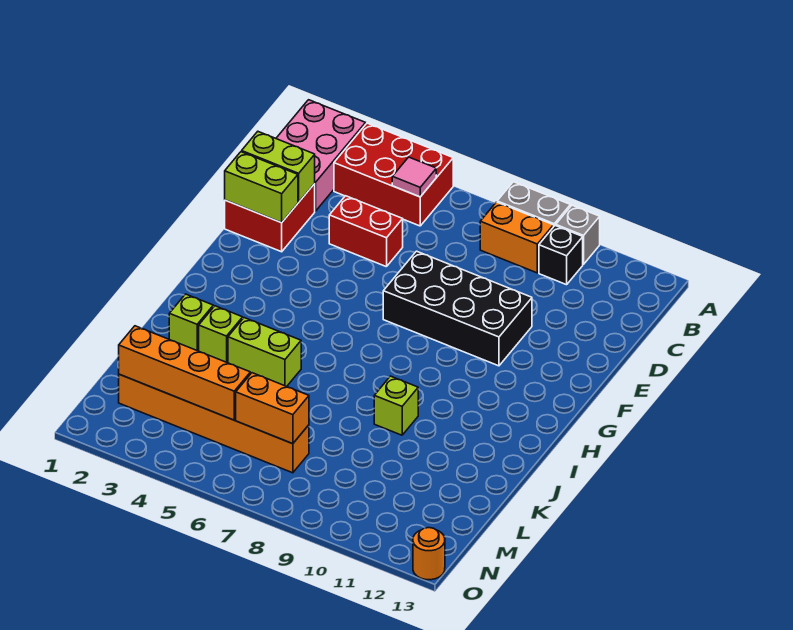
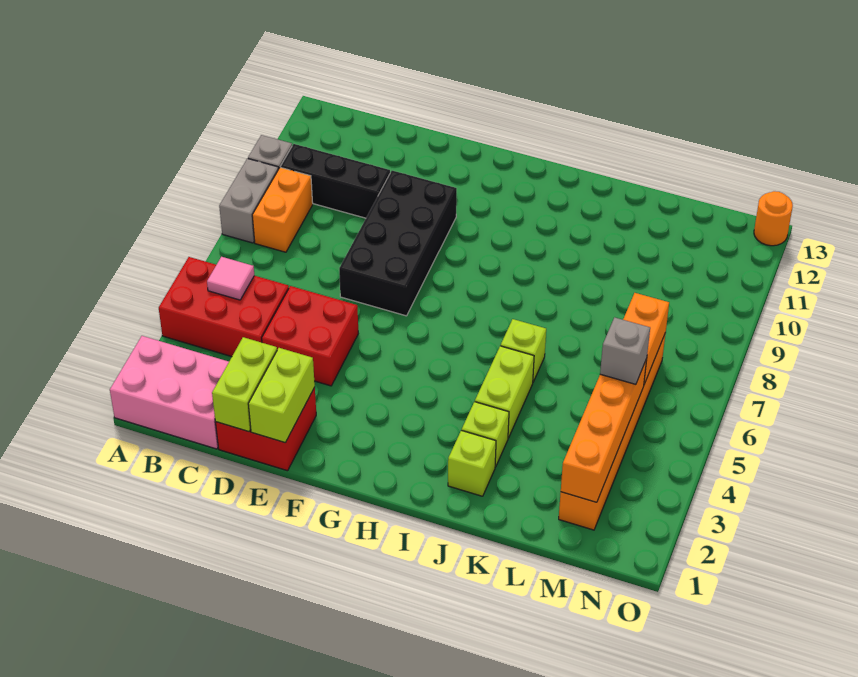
red 2x3 brick [334,123,453,226] -> red 2x3 brick turned to [159,257,289,357]
black 1x1 brick [539,225,583,285] -> black 1x3 brick [281,144,390,218]
red 1x2 brick [329,196,403,267] -> red 2x2 brick [262,286,358,386]
lime 1x1 brick [374,376,418,435] -> lime 1x1 brick moved to [501,319,546,382]
none -> grey 1x1 brick [600,317,650,384]

